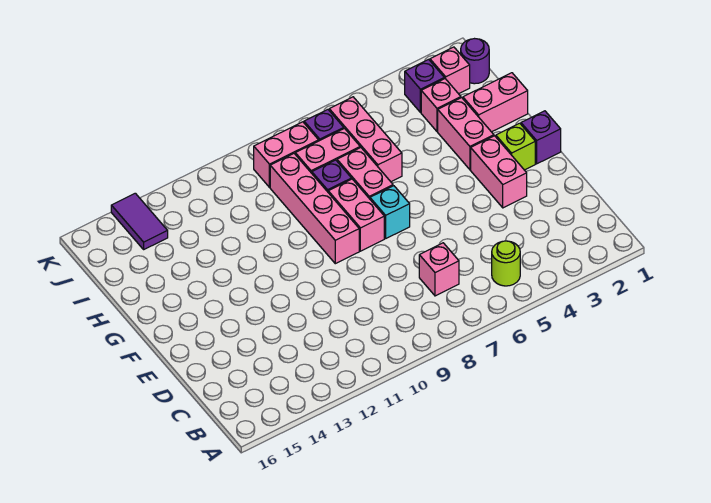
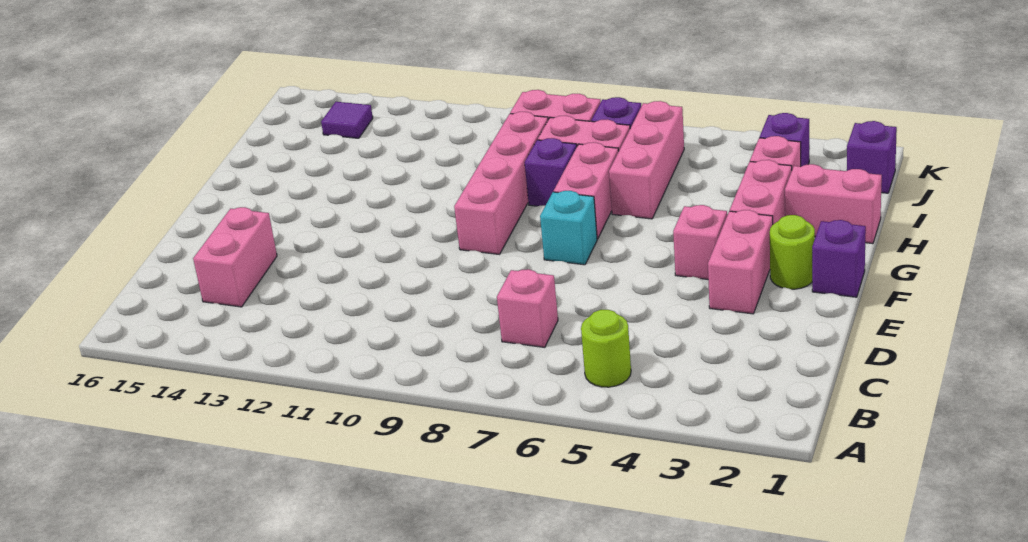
lime 1x1 brick [496,123,535,170] -> lime 1x1 round brick [770,215,815,289]
pink 1x2 brick [328,179,384,251] -> pink 1x2 brick moved to [193,207,277,307]
purple 1x1 round brick [461,39,489,84] -> purple 1x1 brick [847,121,897,193]
pink 1x1 brick [430,47,470,94] -> pink 1x1 brick moved to [673,205,727,279]
purple 1x2 tile [111,193,168,249] -> purple 1x1 tile [321,102,373,138]

